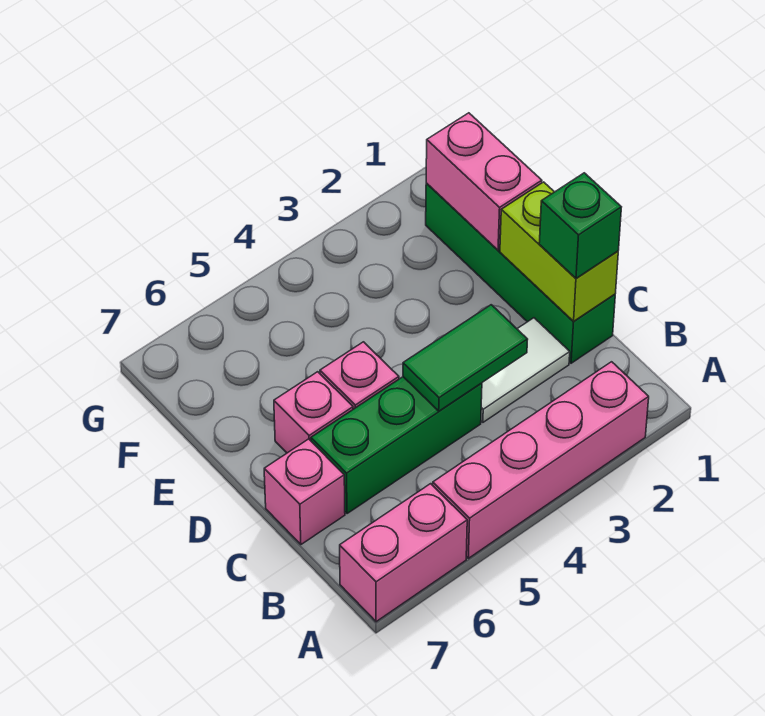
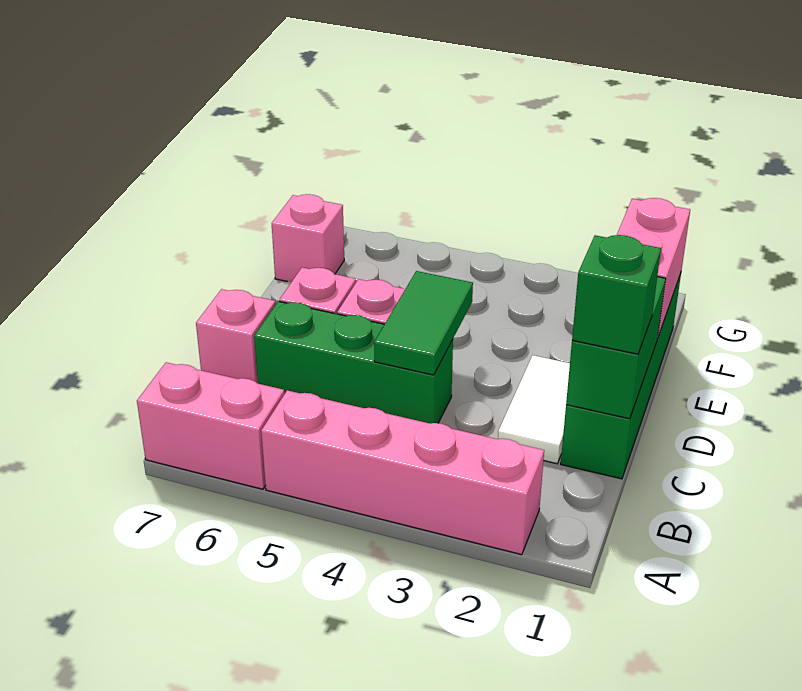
lime 1x2 brick [500,182,618,321] -> green 1x2 brick [566,277,666,419]
white 1x2 tile [481,318,570,422] -> white 1x2 tile turned to [498,355,570,464]
green 1x2 tile [403,305,528,411] -> green 1x2 tile turned to [374,271,473,375]
none -> pink 1x1 brick [272,194,344,282]

